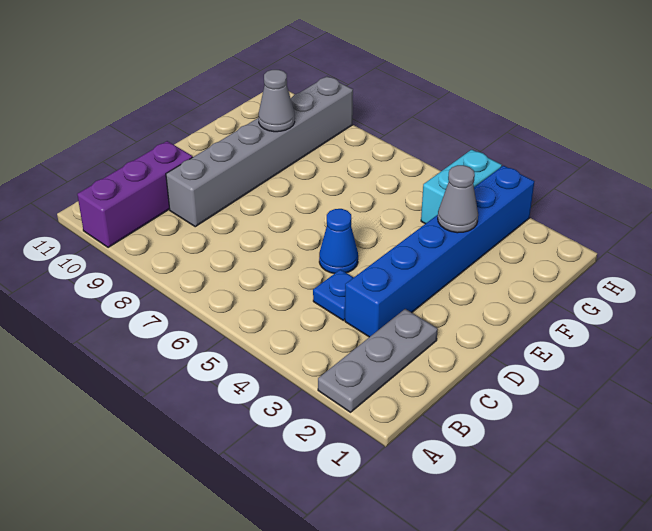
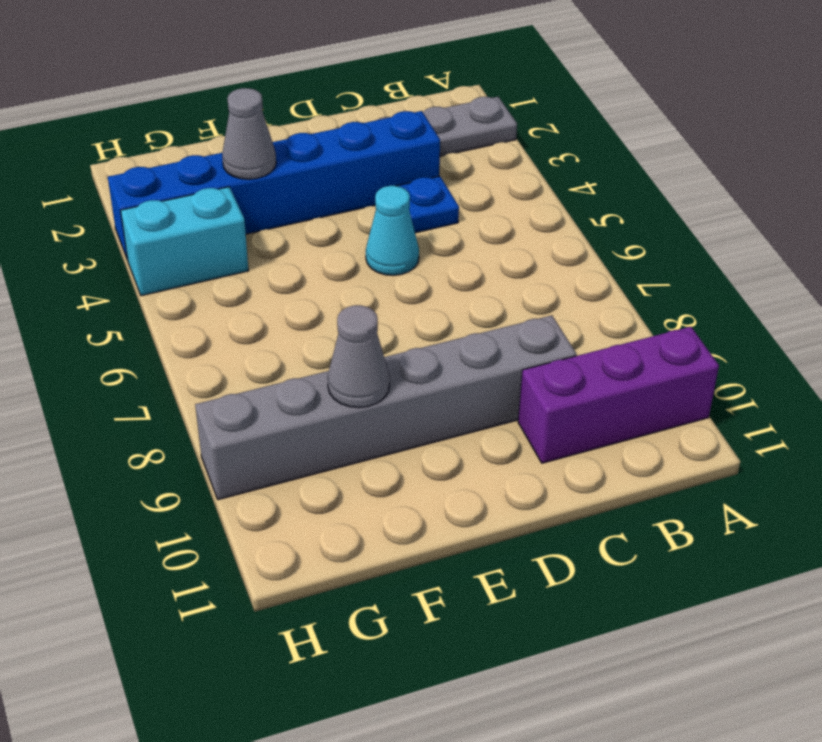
blue 1x1 cone [319,209,358,274] -> cyan 1x1 cone [366,186,419,275]

